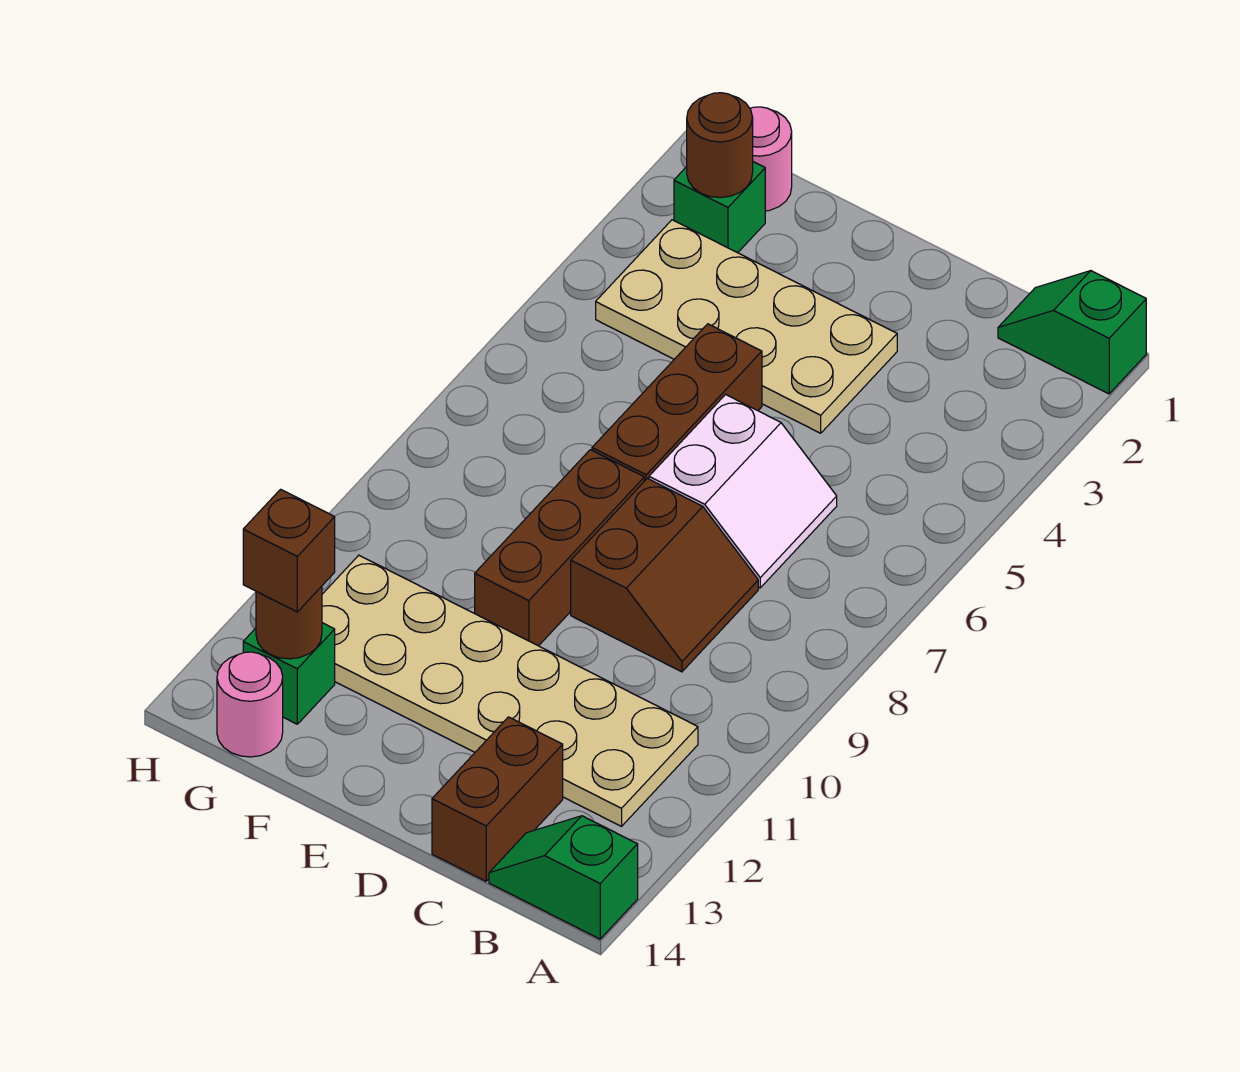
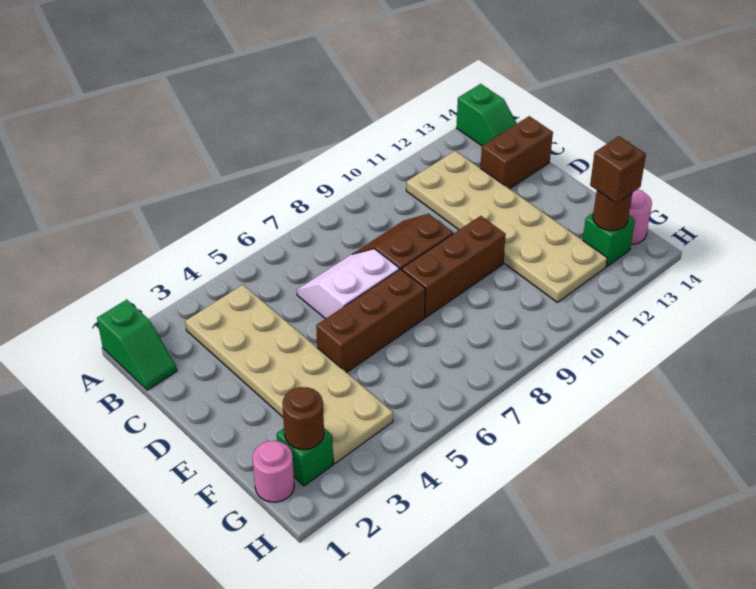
tan 2x4 plate [596,220,897,433] -> tan 2x6 plate [185,285,393,464]

